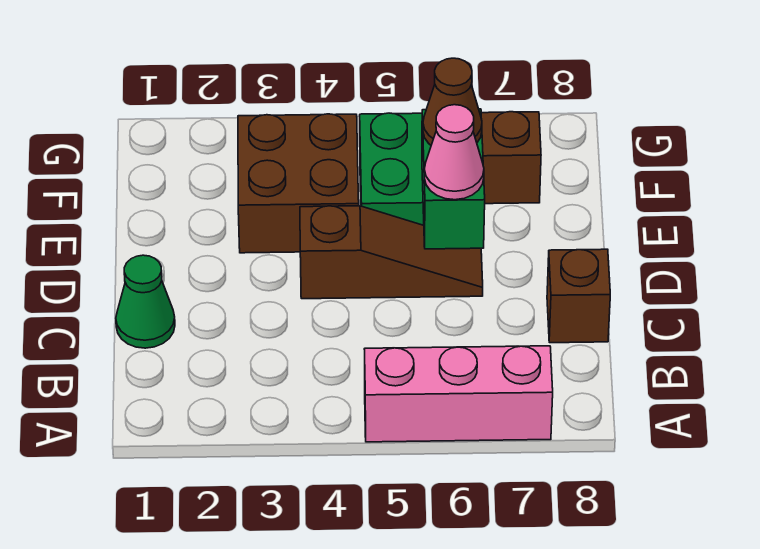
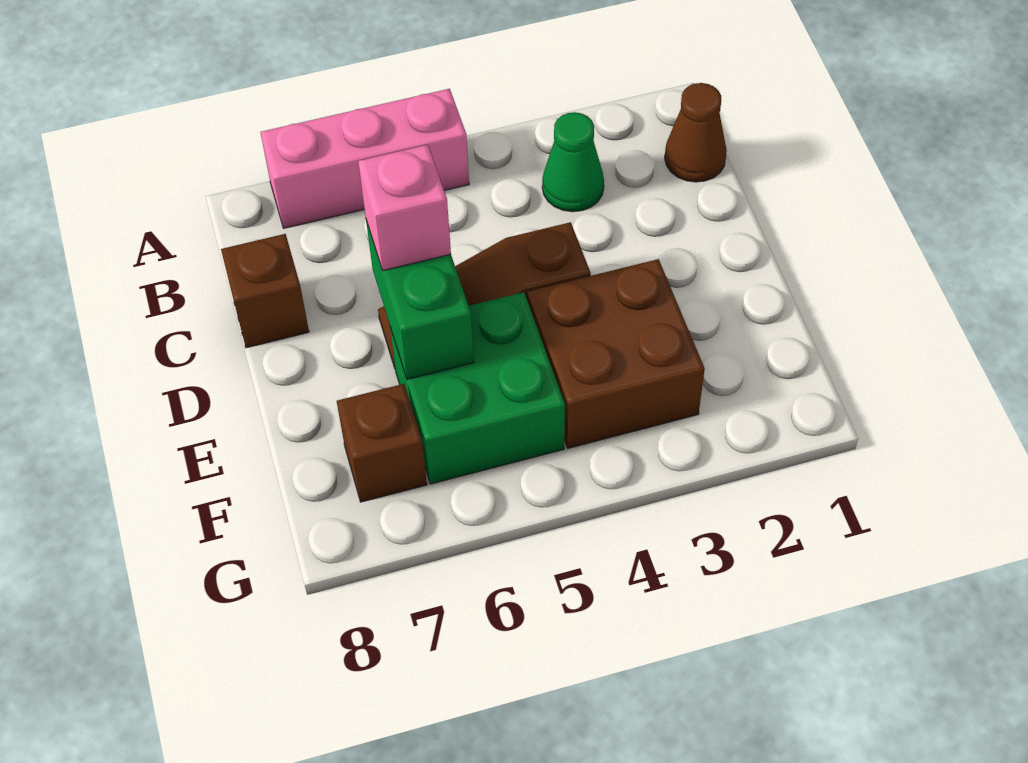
green 1x1 cone [116,255,175,348] -> green 1x1 cone moved to [542,112,604,212]
pink 1x1 cone [424,105,484,200] -> pink 1x1 brick [358,145,451,271]
brown 1x1 cone [423,58,482,145] -> brown 1x1 cone moved to [665,83,727,182]

